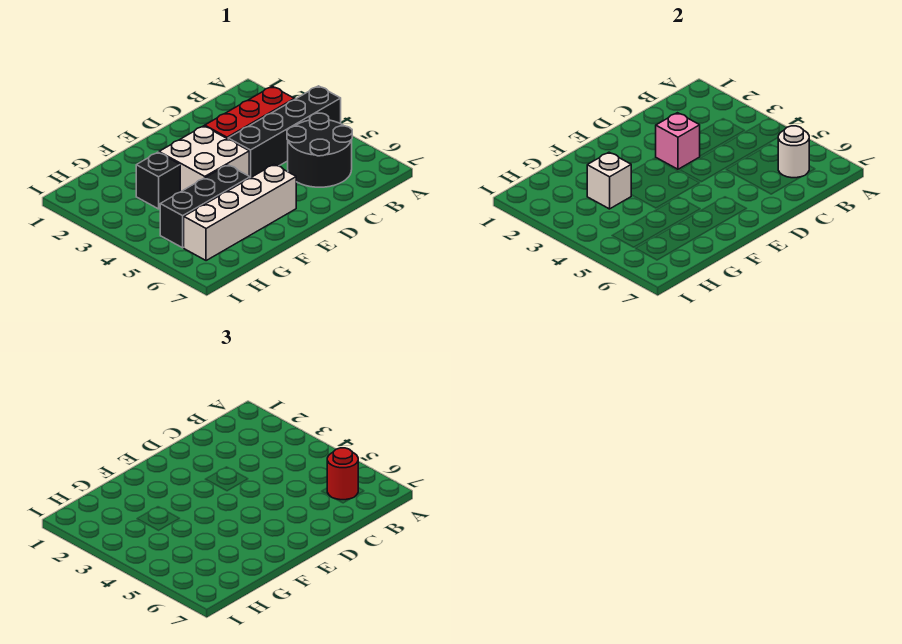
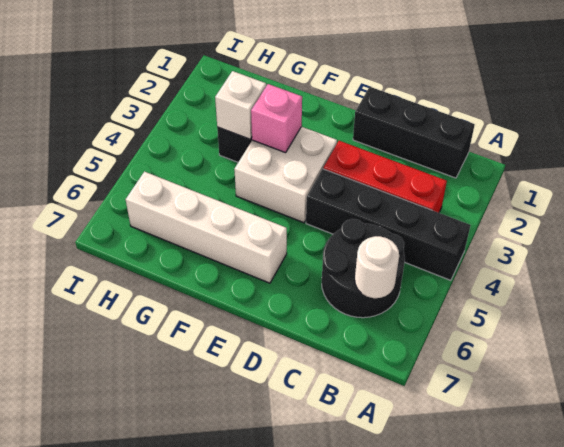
red 1x1 round brick [327,448,358,500] -> none
pink 1x1 brick [656,113,700,169] -> pink 1x1 brick moved to [251,84,302,153]
black 1x3 brick [160,165,250,248] -> black 1x3 brick moved to [353,87,475,178]

